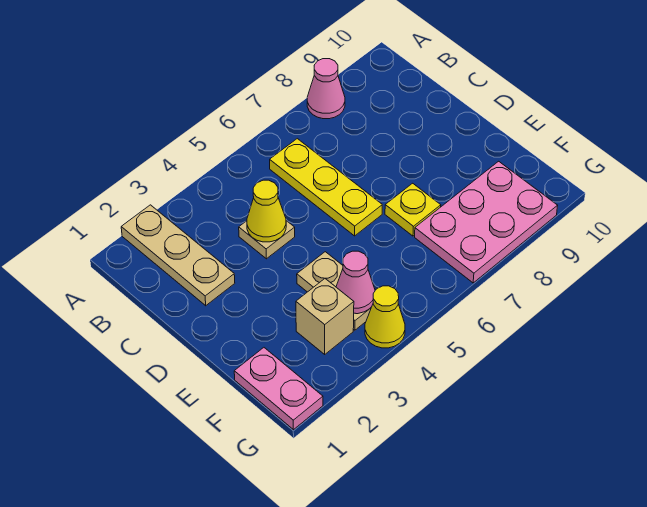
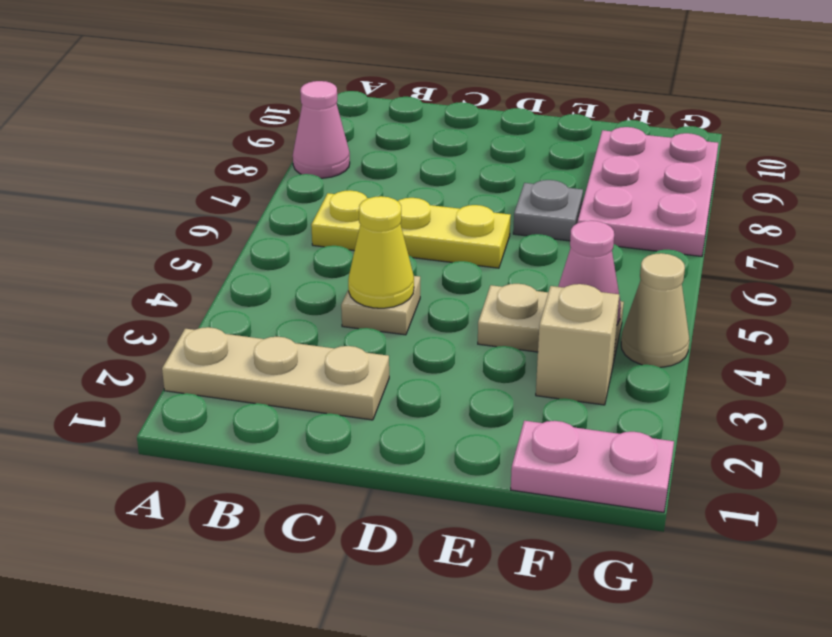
yellow 1x1 plate [385,183,441,236] -> grey 1x1 plate [513,180,583,241]
yellow 1x1 cone [365,286,405,348] -> tan 1x1 cone [621,253,689,367]

